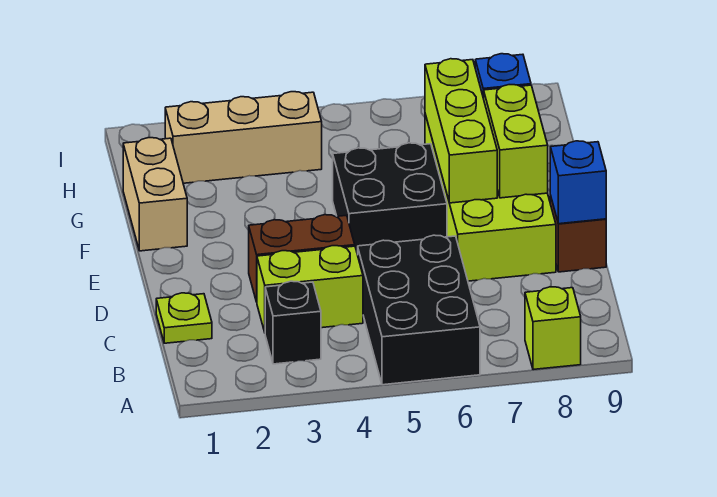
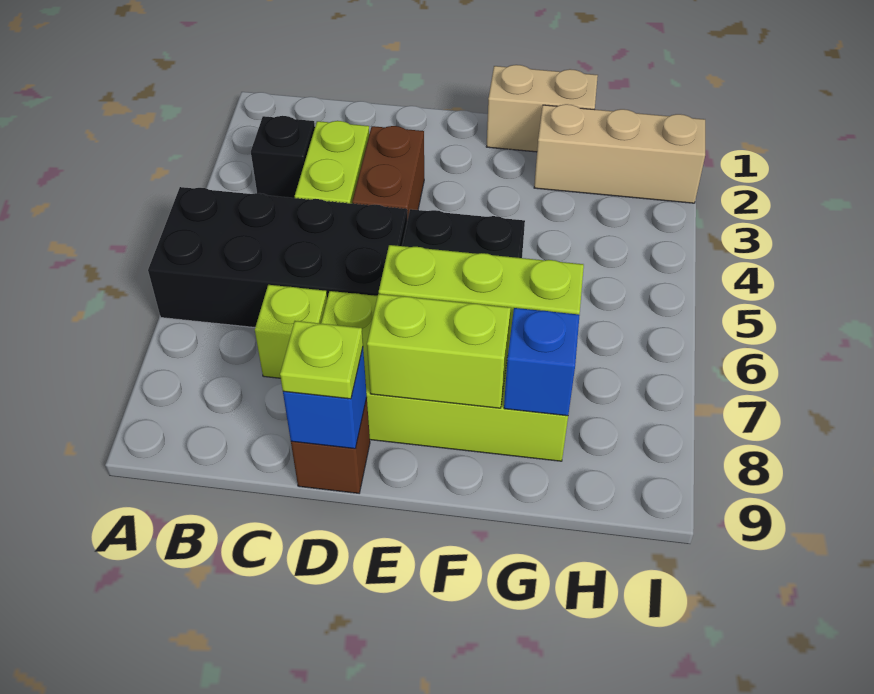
black 2x3 brick [358,235,480,385] -> black 2x4 brick [148,187,407,328]
lime 1x1 brick [525,287,581,370] -> lime 1x1 brick moved to [255,285,327,378]
lime 1x1 plate [156,293,212,343] -> lime 1x1 plate moved to [280,321,363,399]
tan 1x3 brick [165,92,322,183] -> tan 1x3 brick turned to [534,104,705,203]

